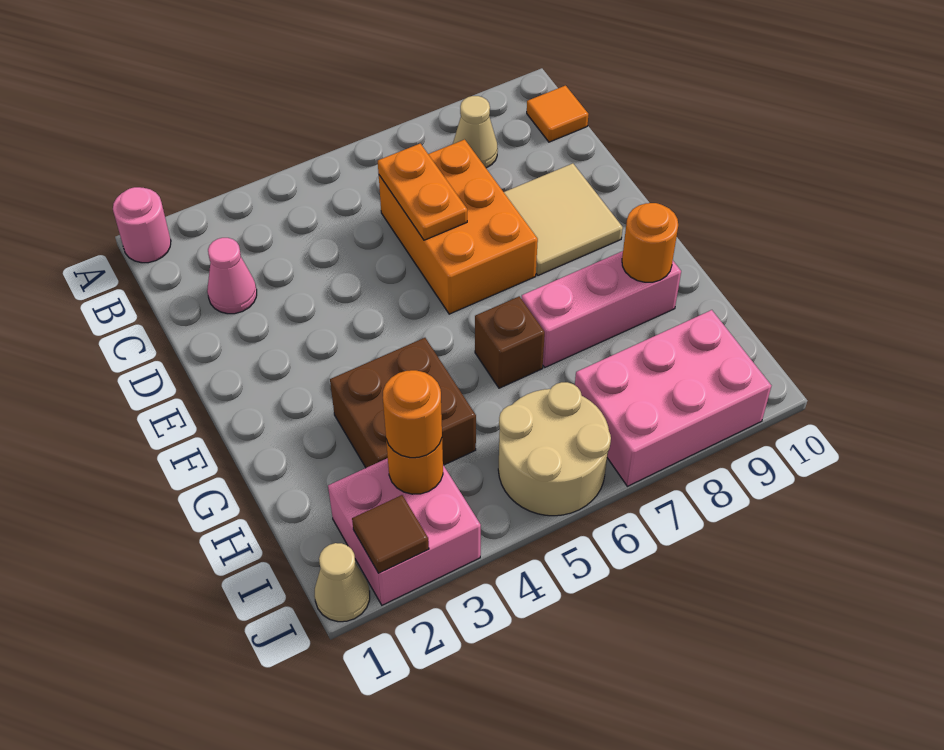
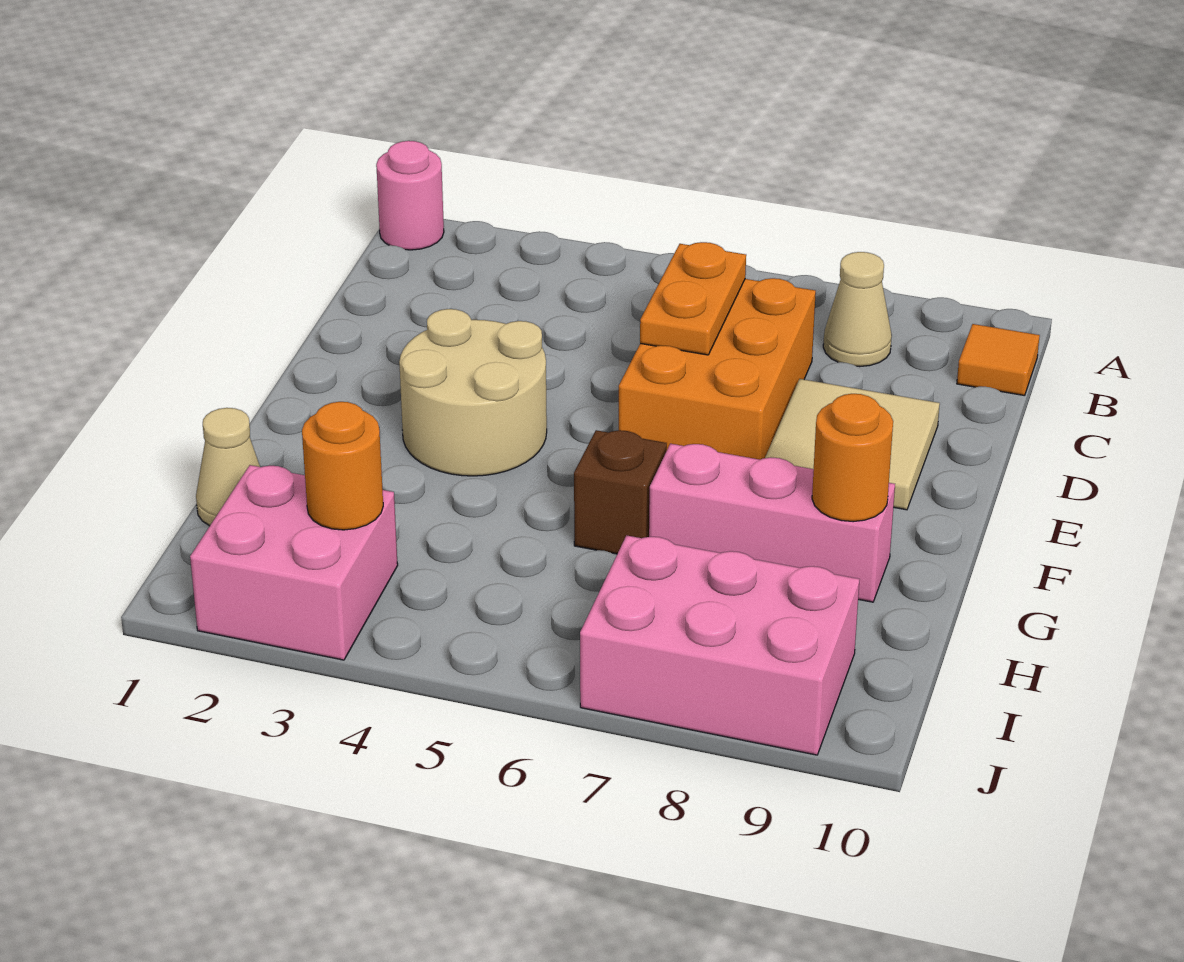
pink 1x1 cone [207,238,257,314] -> none
brown 2x2 brick [330,338,476,468] -> none
orange 1x1 round brick [383,370,442,458] -> none
tan 2x2 round brick [498,382,611,516] -> tan 2x2 round brick moved to [399,309,547,476]
tan 1x1 cone [315,543,370,622] -> tan 1x1 cone moved to [196,408,260,526]
brown 1x1 tile [352,495,429,573] -> none

